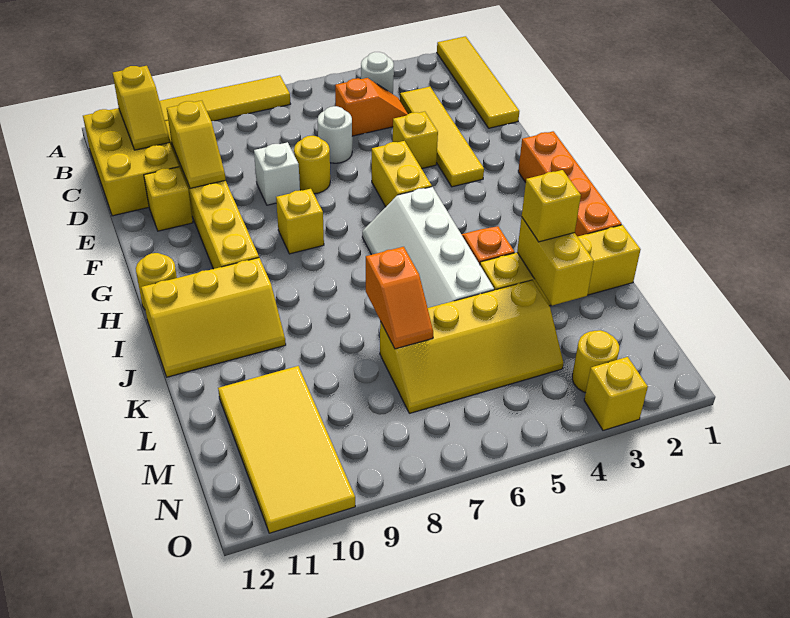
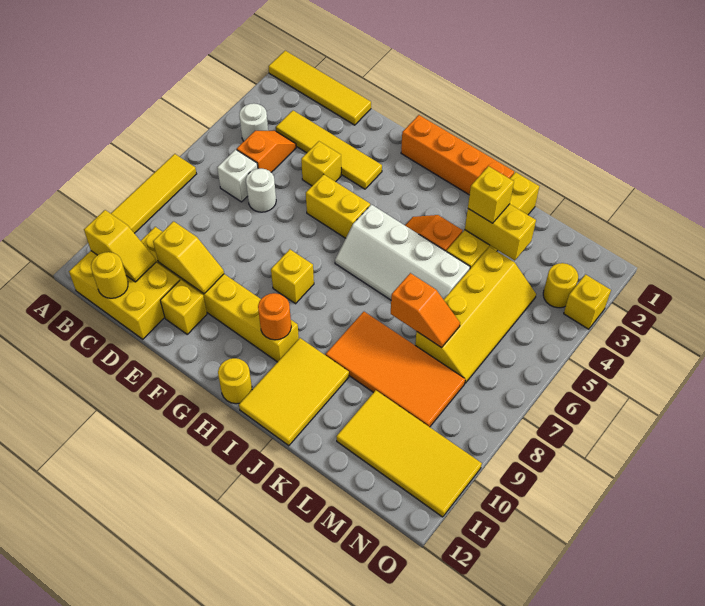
yellow 1x1 round brick [294,136,330,194] -> yellow 1x1 round brick moved to [91,252,128,298]
white 1x1 brick [254,142,300,205] -> white 1x1 brick moved to [217,150,258,202]
none -> orange 1x1 round brick [258,293,291,340]
yellow 2x3 slope [141,258,286,377] -> yellow 2x3 tile [239,338,349,446]
none -> orange 2x4 tile [326,312,465,427]

